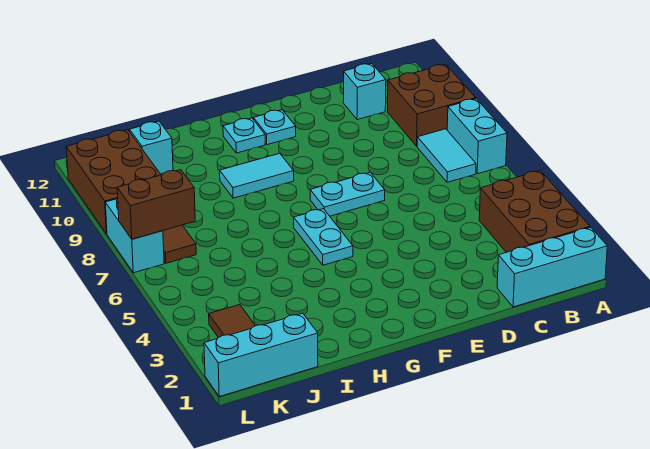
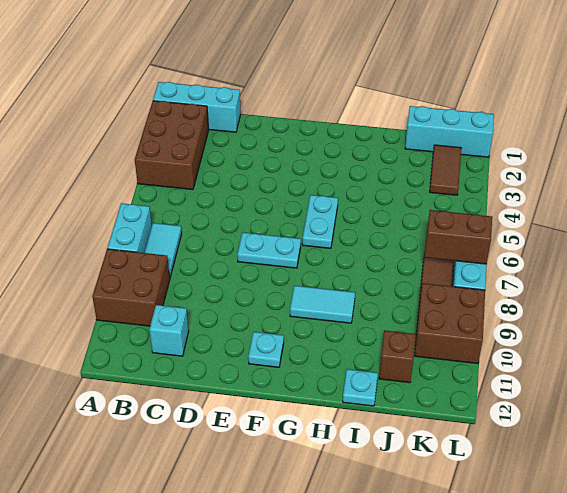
cyan 1x1 plate [223,118,265,153] -> cyan 1x1 plate moved to [343,369,378,406]
cyan 1x1 brick [130,121,173,174] -> brown 1x1 brick [379,330,416,383]
brown 2x3 brick [66,130,161,234] -> brown 2x2 brick [415,283,485,364]

